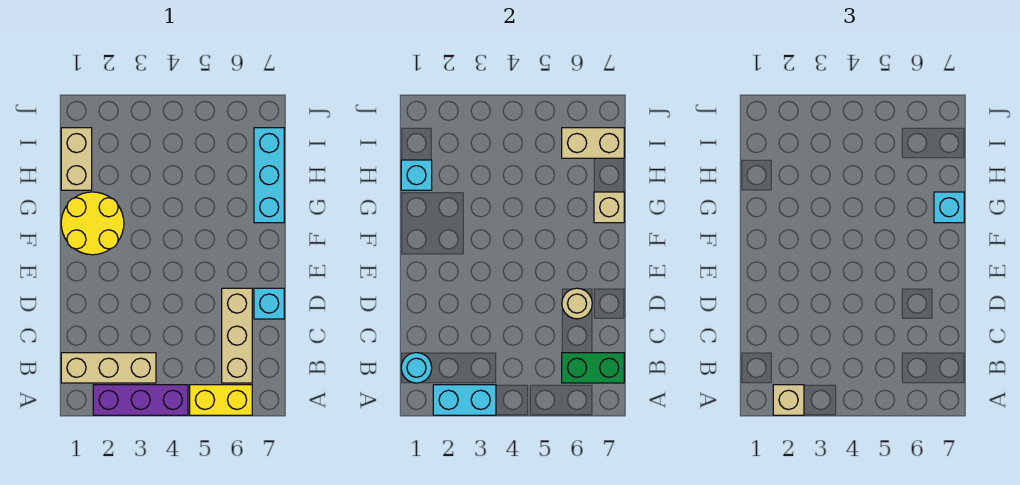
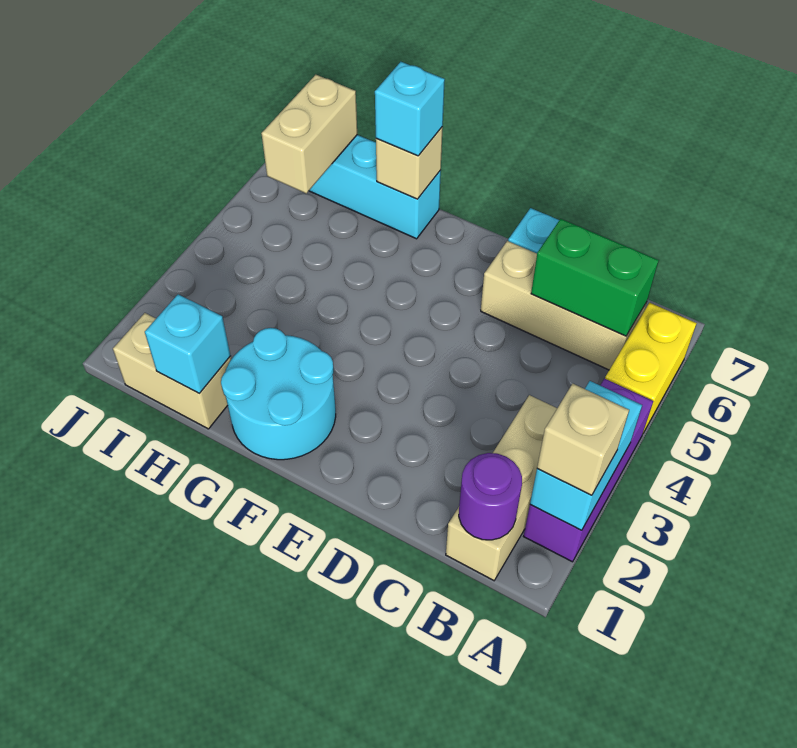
cyan 1x1 round brick [401,353,432,383] -> purple 1x1 round brick [459,453,522,540]
green 1x2 brick [562,353,624,383] -> green 1x2 brick turned to [531,219,659,336]
tan 1x1 round brick [562,288,592,319] -> none
yellow 2x2 round brick [61,192,124,255] -> cyan 2x2 round brick [221,328,336,460]

